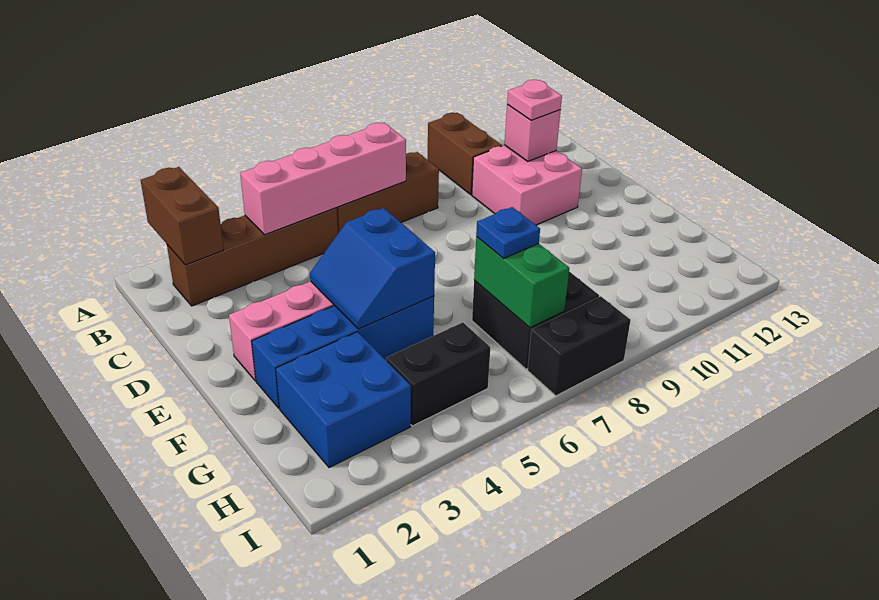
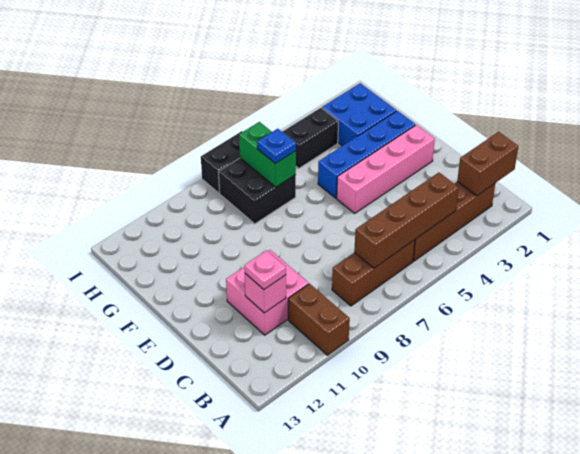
brown 1x2 brick [141,167,224,265] -> brown 1x2 brick turned to [457,132,518,196]
pink 1x4 brick [240,123,406,235] -> brown 1x4 brick [354,173,459,268]
blue 2x2 slope [310,208,435,329] -> none

